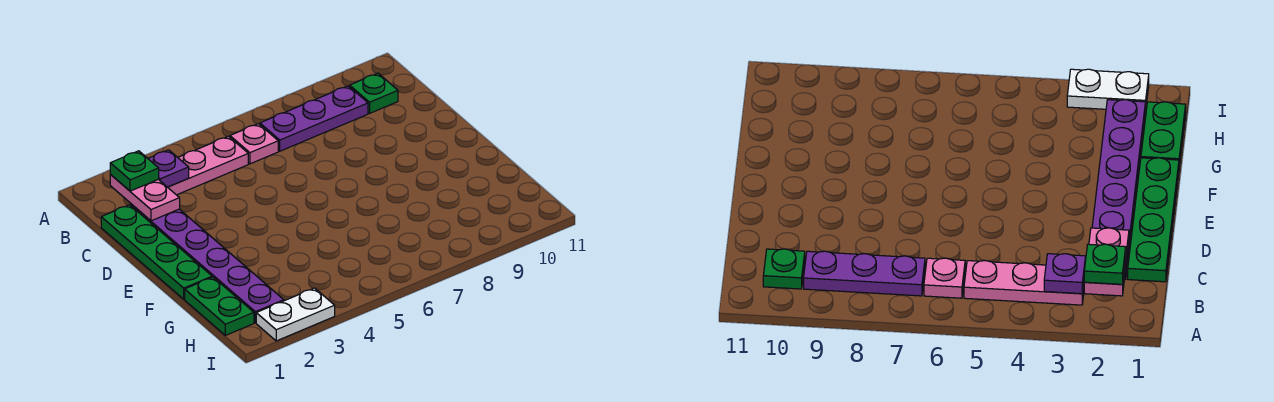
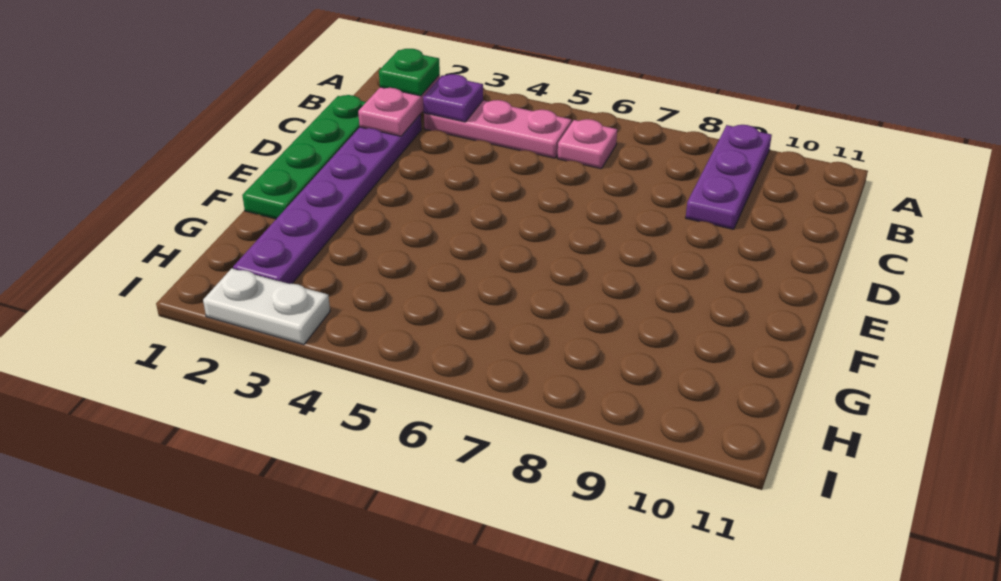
purple 1x3 plate [260,86,368,151] -> purple 1x3 plate turned to [686,125,772,229]
green 1x1 plate [350,73,398,113] -> none
green 1x2 plate [185,277,254,335] -> none

